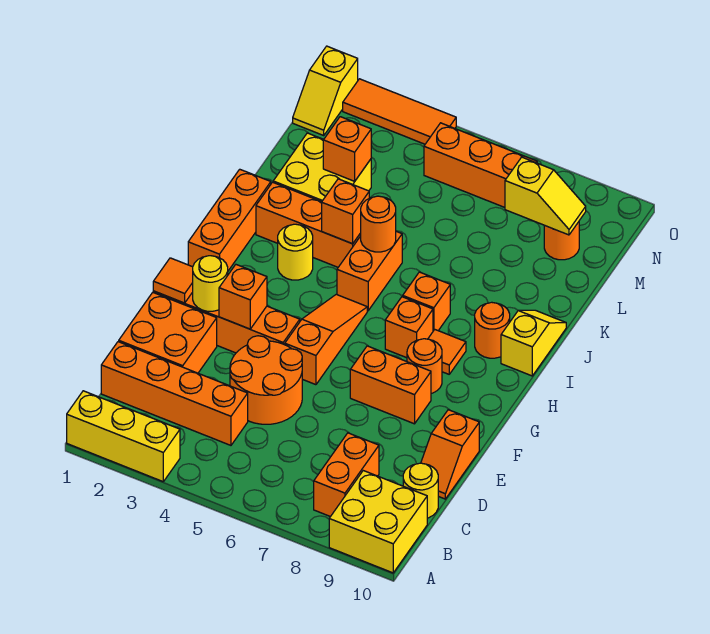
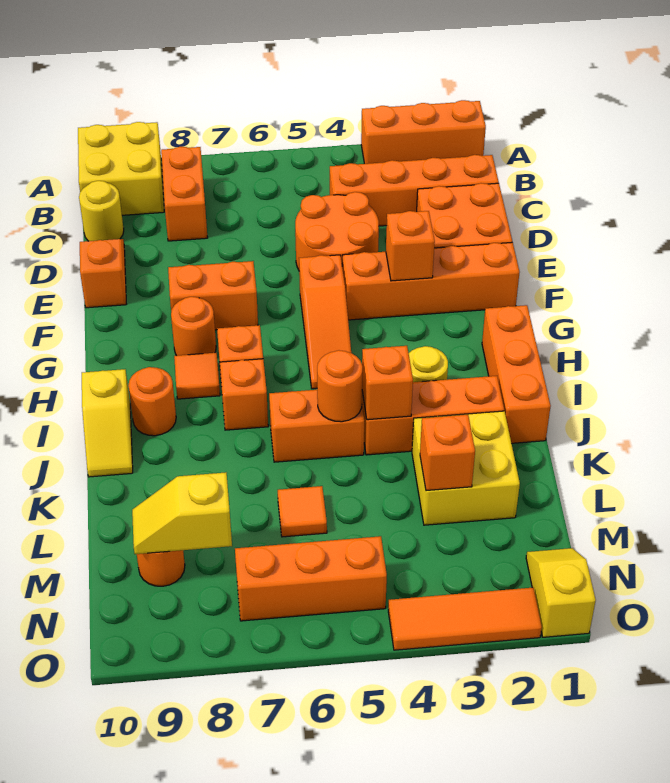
yellow 1x3 brick [67,391,180,481] -> orange 1x3 brick [361,100,486,164]
orange 1x1 tile [153,258,193,303] -> orange 1x1 tile moved to [278,486,327,537]
yellow 1x1 round brick [193,256,228,311] -> none
orange 1x2 brick [337,231,402,311] -> orange 1x2 brick turned to [269,390,364,462]

